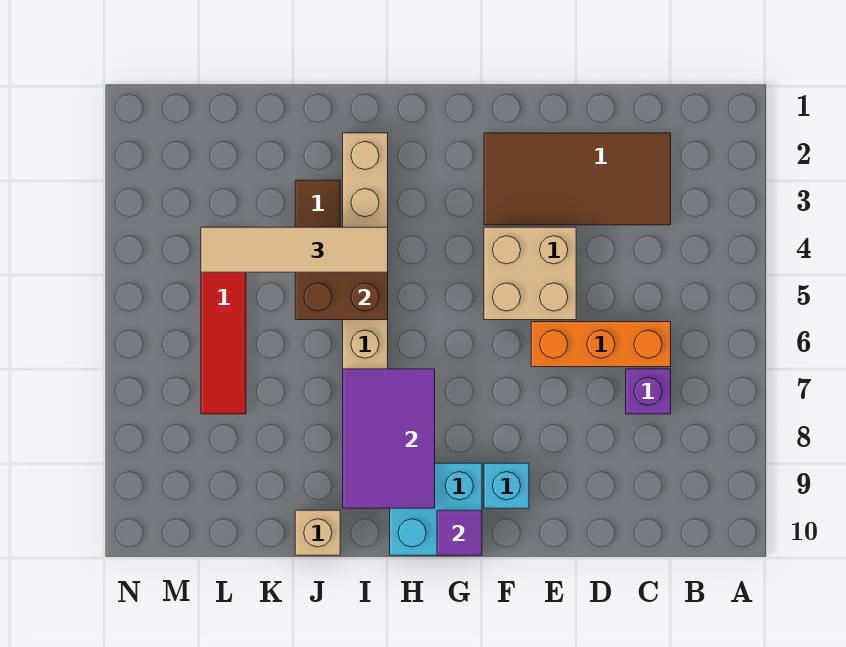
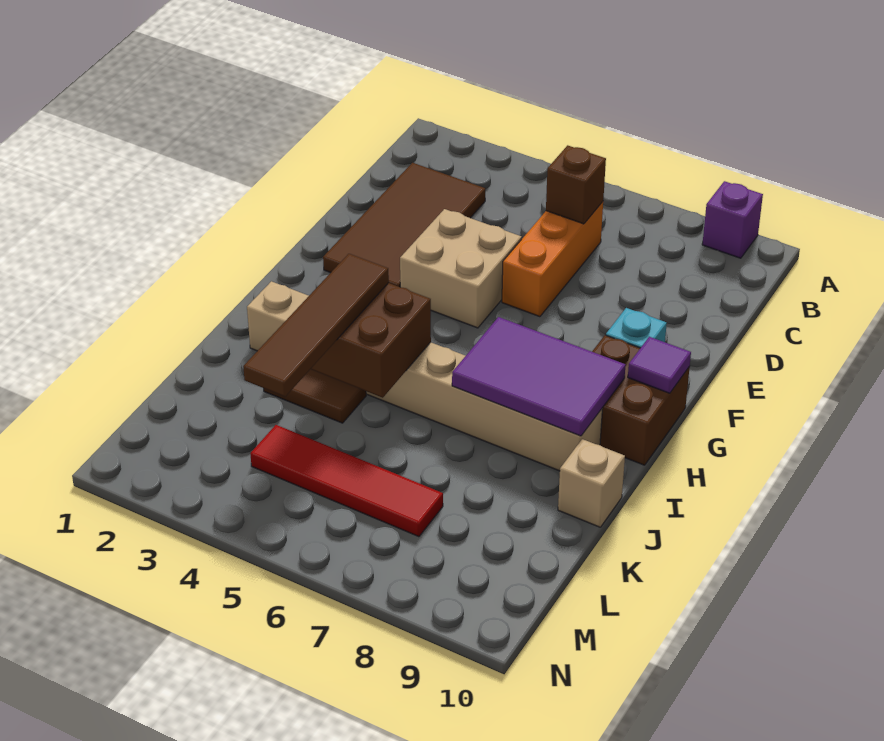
none -> brown 1x1 brick [546,145,606,224]
purple 1x1 brick [626,369,671,414] -> purple 1x1 brick moved to [702,181,763,258]
cyan 2x2 brick [390,463,482,555] -> brown 2x2 brick [592,335,690,465]
tan 1x4 tile [201,227,388,272] -> brown 1x4 tile [243,254,389,397]

